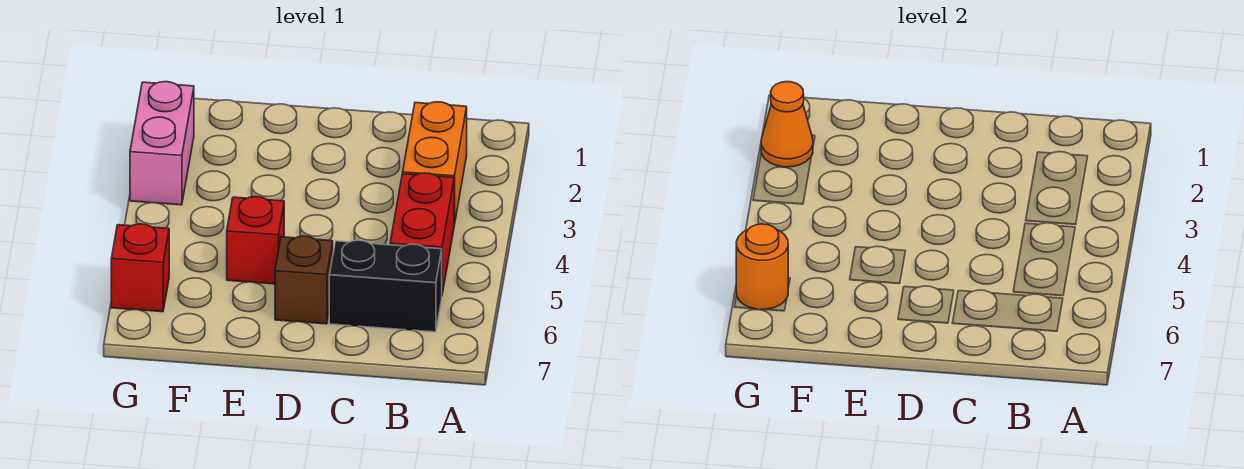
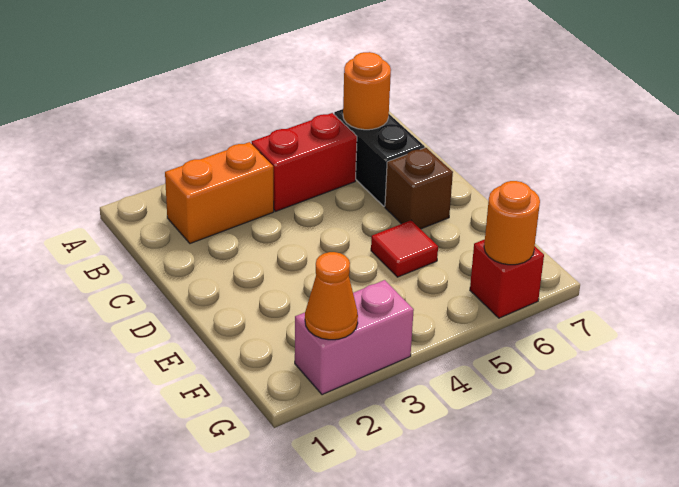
none -> orange 1x1 round brick [343,52,391,130]
red 1x1 brick [227,197,284,284] -> red 1x1 tile [371,220,438,277]

